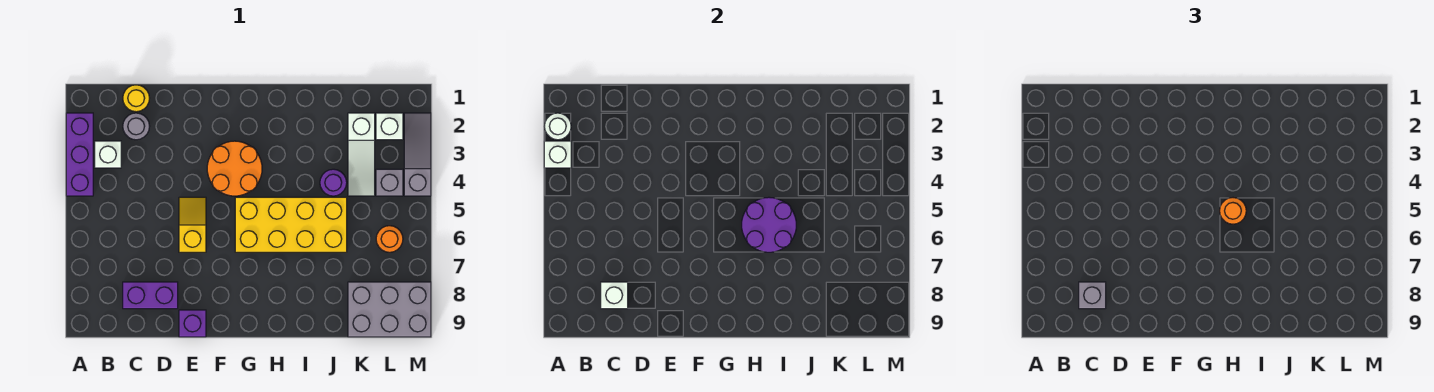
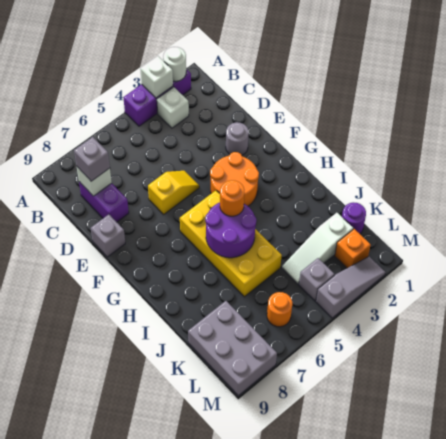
yellow 1x1 round brick [123,85,149,112] -> none
grey 1x1 round brick [123,113,150,140] -> grey 1x1 round brick moved to [226,122,249,155]
purple 1x1 brick [179,310,206,337] -> grey 1x1 brick [91,214,125,257]
purple 1x1 round brick [320,169,347,196] -> purple 1x1 round brick moved to [342,202,366,234]
white 1x1 brick [376,113,403,140] -> orange 1x1 brick [335,229,371,268]

